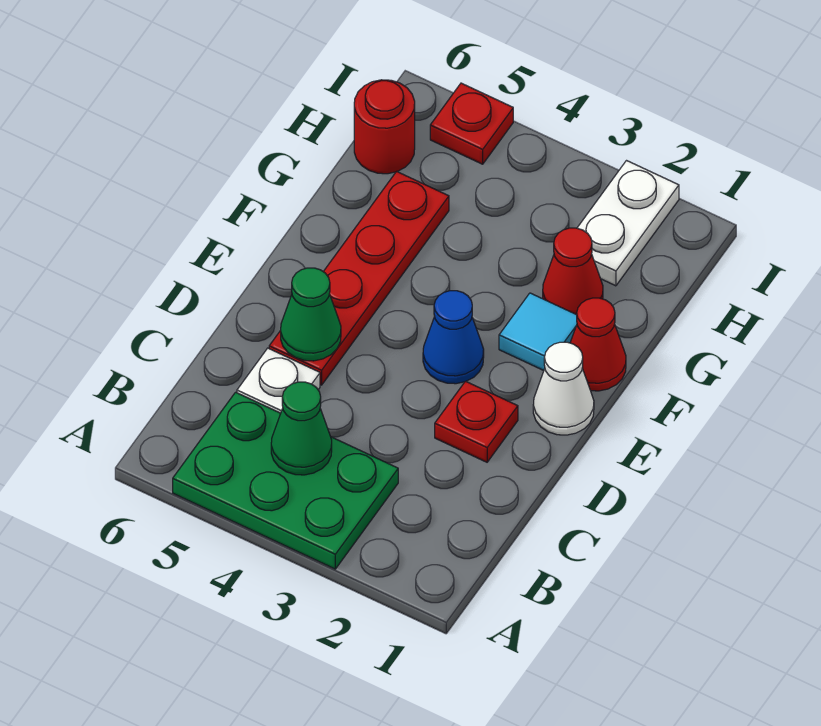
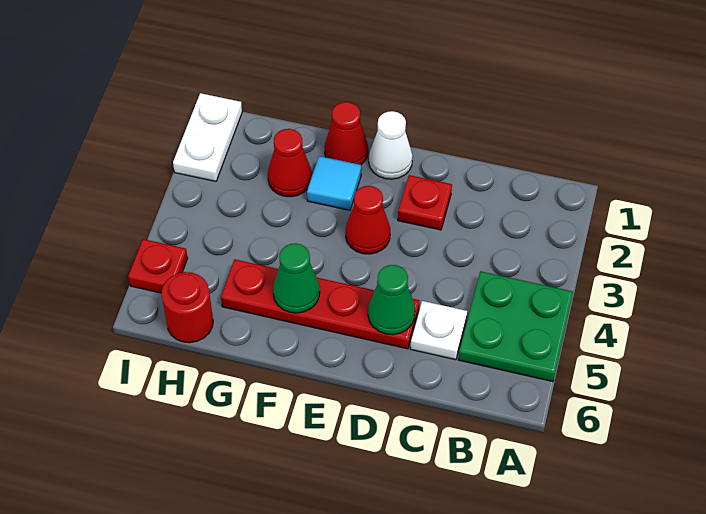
green 2x3 plate [173,392,398,569] -> green 2x2 plate [459,271,573,382]
green 1x1 cone [271,382,332,475] -> green 1x1 cone moved to [273,243,320,313]
blue 1x1 cone [423,291,484,384] -> red 1x1 cone [345,186,390,254]
white 1x2 plate [577,161,679,286] -> white 1x2 plate turned to [173,93,242,181]

